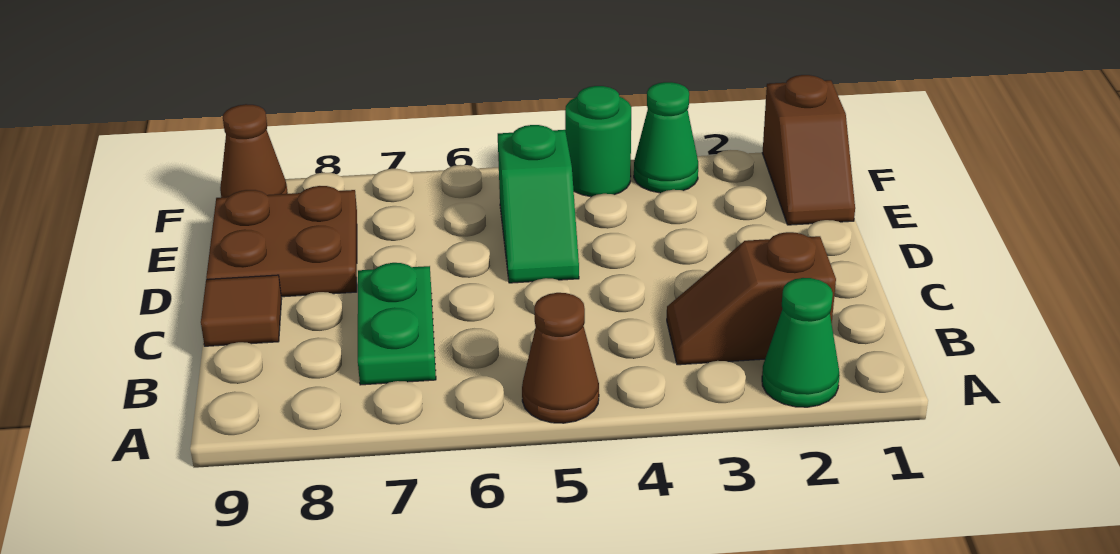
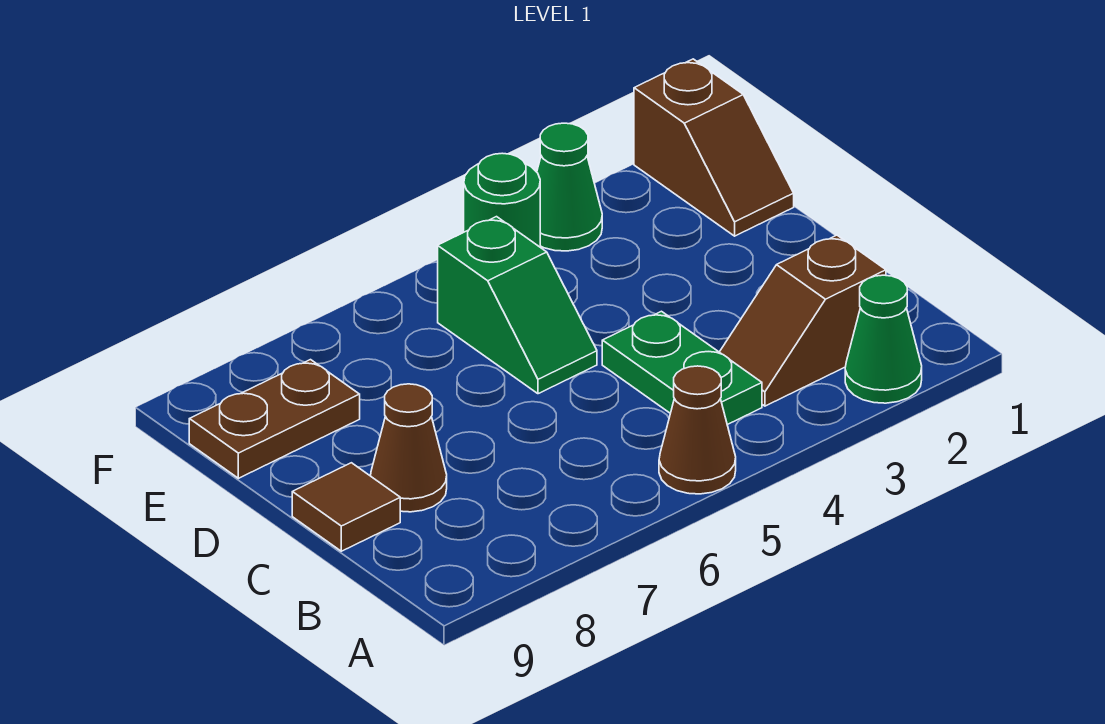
green 1x2 plate [358,263,436,385] -> green 1x2 plate moved to [602,311,762,425]
brown 2x2 plate [206,186,357,297] -> brown 1x2 plate [189,360,360,478]
brown 1x1 cone [220,104,288,197] -> brown 1x1 cone moved to [371,384,447,512]

